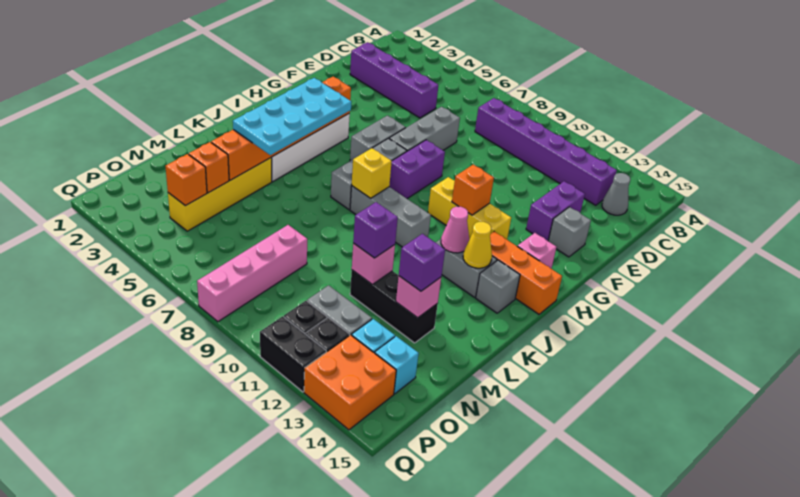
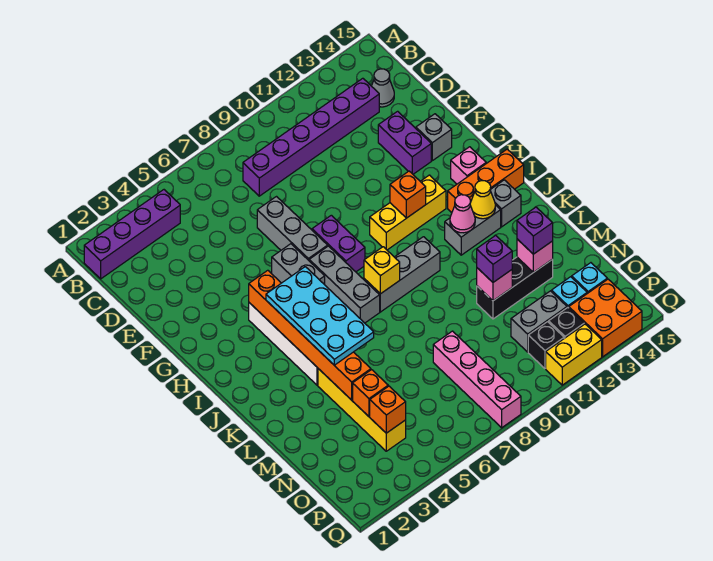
purple 1x4 brick [350,42,438,118] -> purple 1x4 brick moved to [84,190,180,279]
black 1x2 brick [260,316,326,392] -> yellow 1x2 brick [546,324,602,385]

